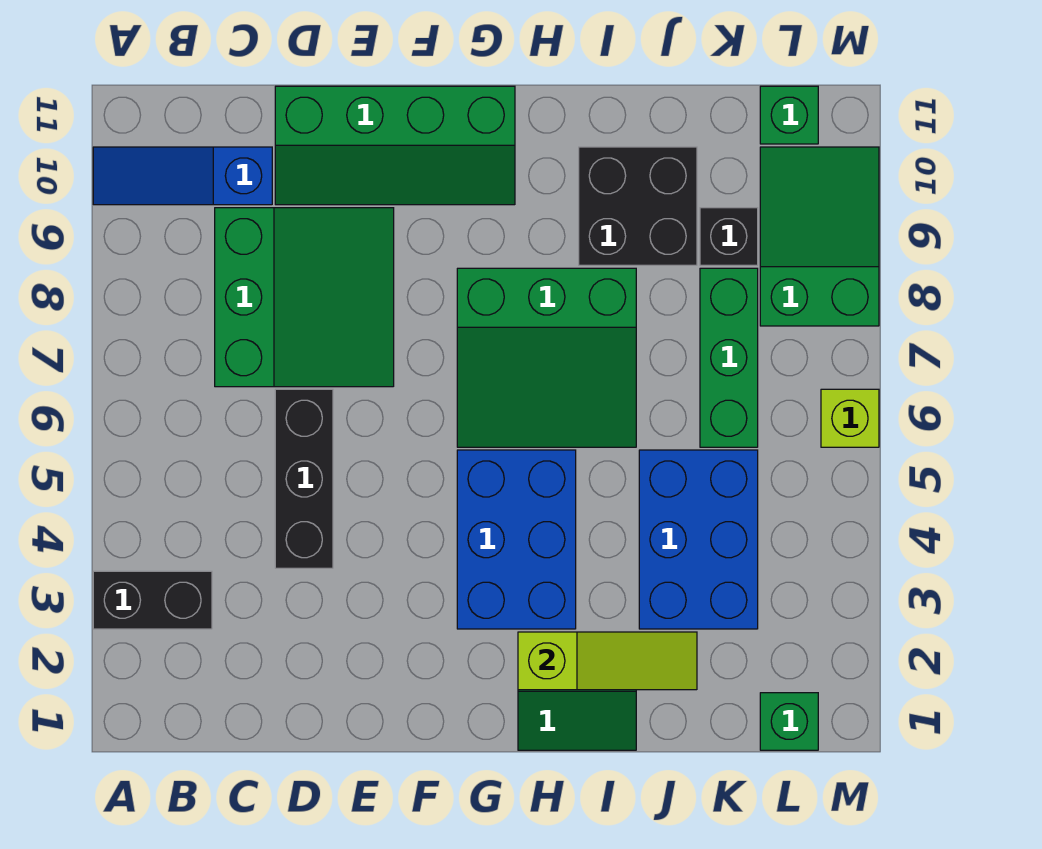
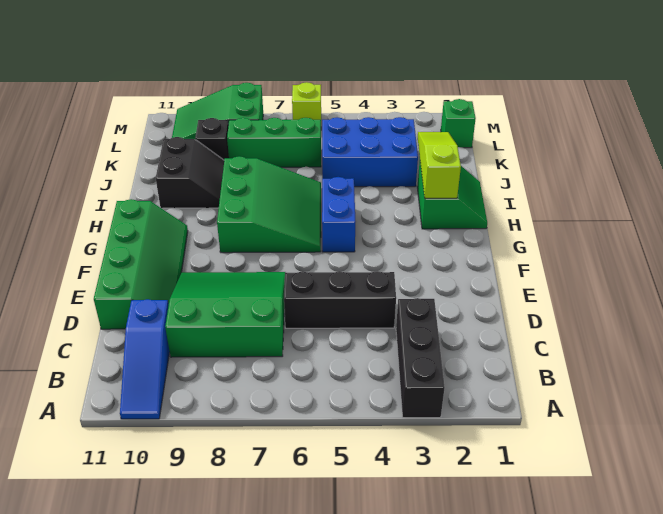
black 1x2 brick [93,571,212,629] -> black 1x3 brick [396,298,445,418]
blue 2x3 brick [457,450,576,629] -> blue 1x2 brick [322,177,355,252]
black 2x2 brick [579,147,697,265] -> black 2x2 slope [156,137,224,208]
green 1x1 brick [760,86,818,144] -> none

